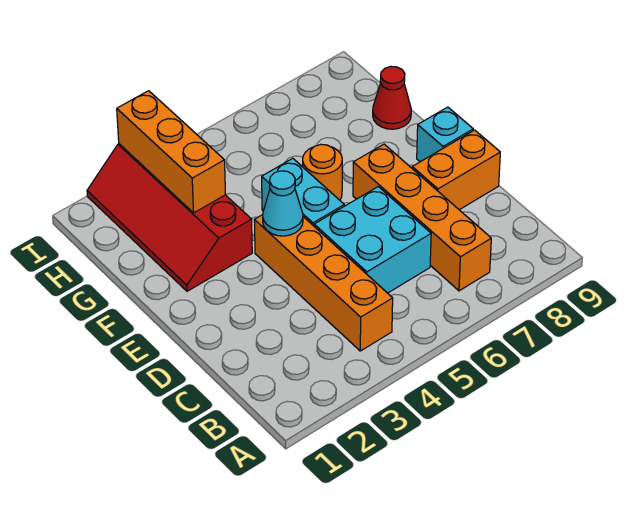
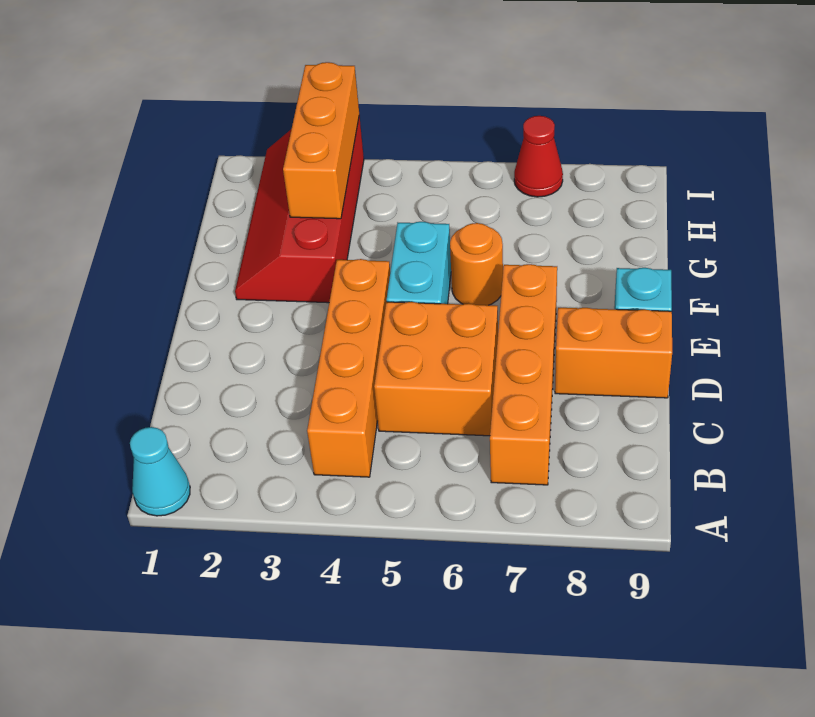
cyan 2x2 brick [314,187,431,293] -> orange 2x2 brick [374,302,498,436]
cyan 1x1 cone [263,171,303,236] -> cyan 1x1 cone moved to [130,427,190,516]
red 1x1 cone [373,66,411,129] -> red 1x1 cone moved to [514,116,563,197]

